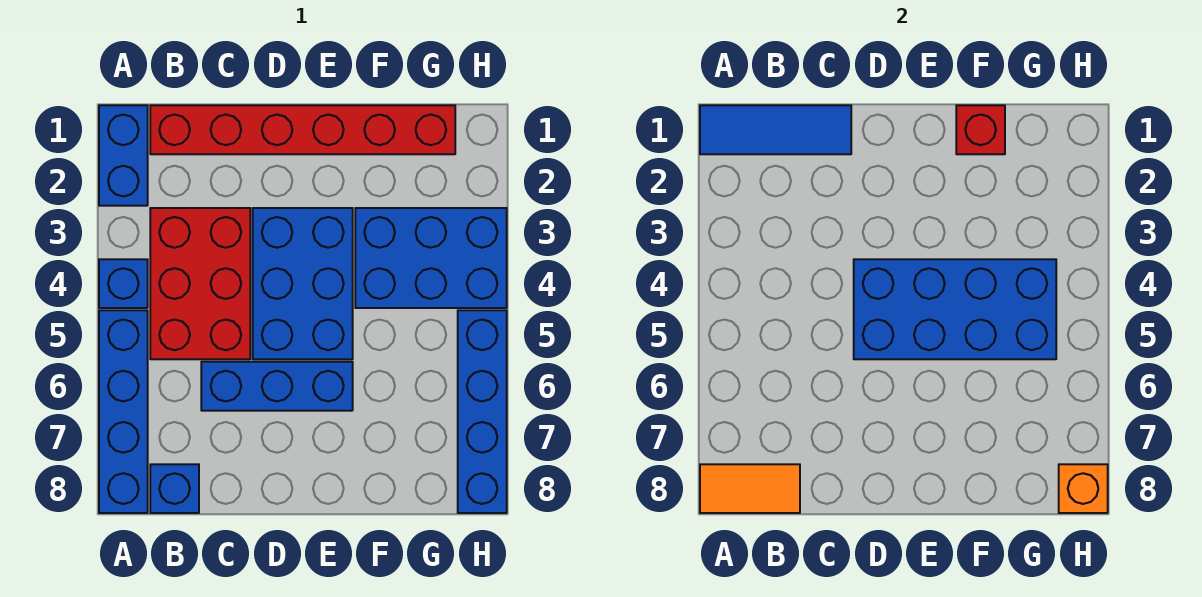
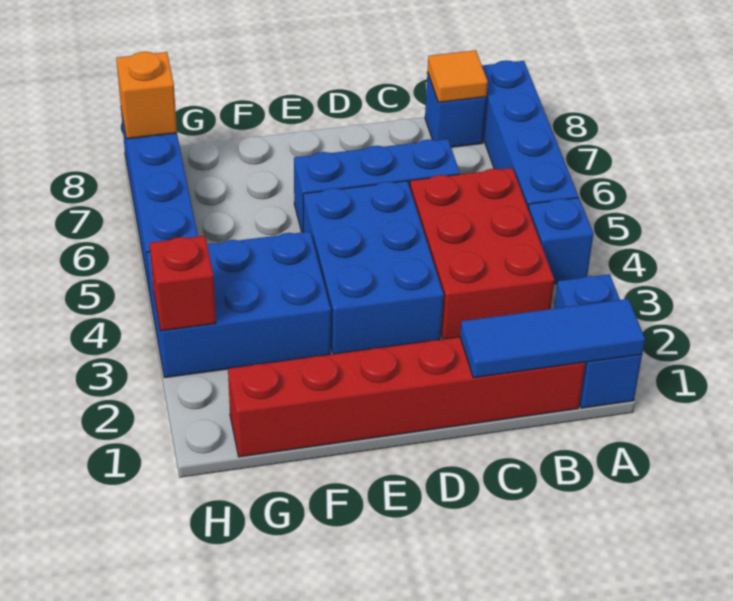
orange 1x2 tile [700,464,800,513] -> orange 1x1 tile [428,50,488,102]
blue 2x4 brick [854,259,1056,359] -> none
red 1x1 brick [956,105,1005,154] -> red 1x1 brick moved to [150,236,216,331]

